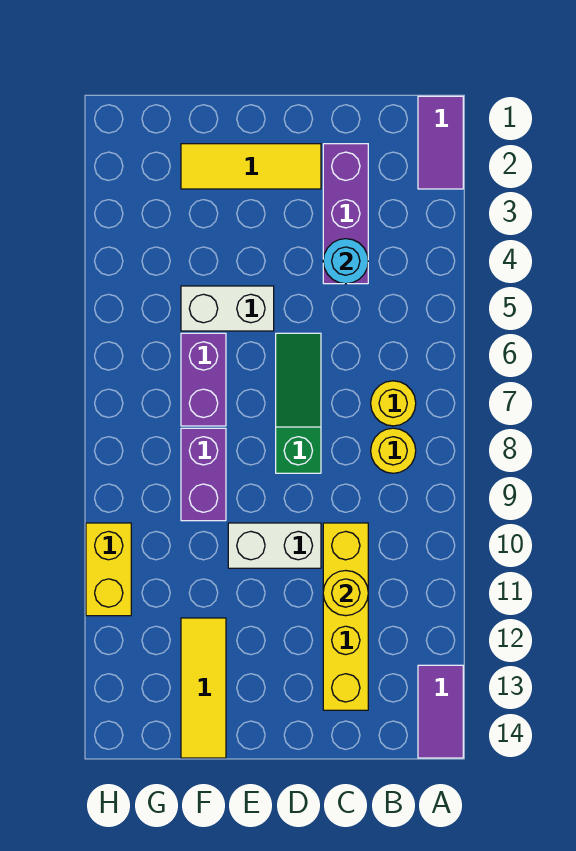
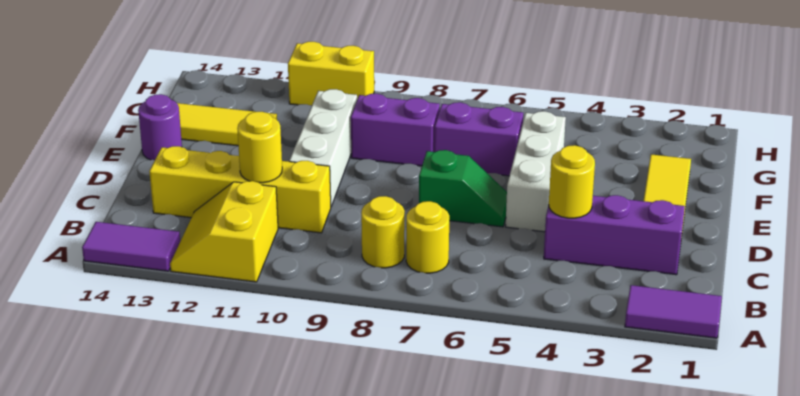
none -> yellow 2x2 slope [170,181,278,282]
cyan 1x1 round brick [323,239,368,284] -> yellow 1x1 round brick [549,145,595,218]
green 1x3 slope [276,333,321,473] -> green 1x2 slope [419,150,507,227]
white 1x2 brick [228,523,321,568] -> white 1x3 brick [289,89,357,206]
white 1x2 brick [181,286,274,331] -> white 1x3 brick [506,111,566,232]
none -> purple 1x1 round brick [138,94,182,160]

